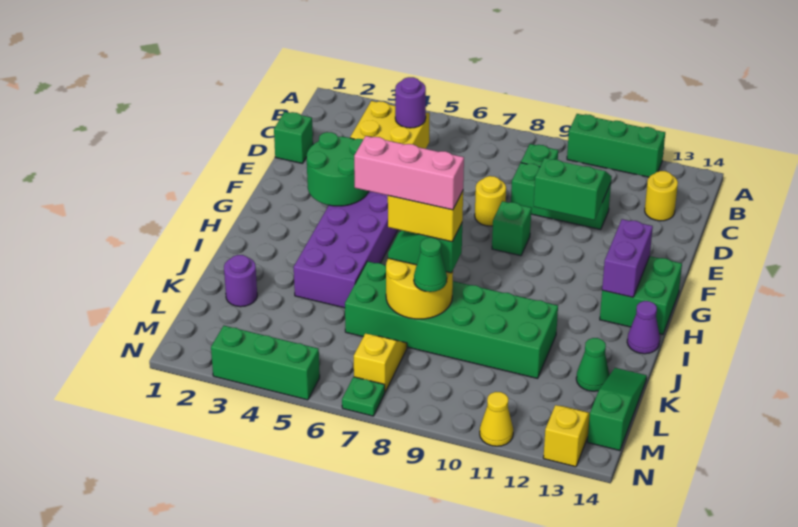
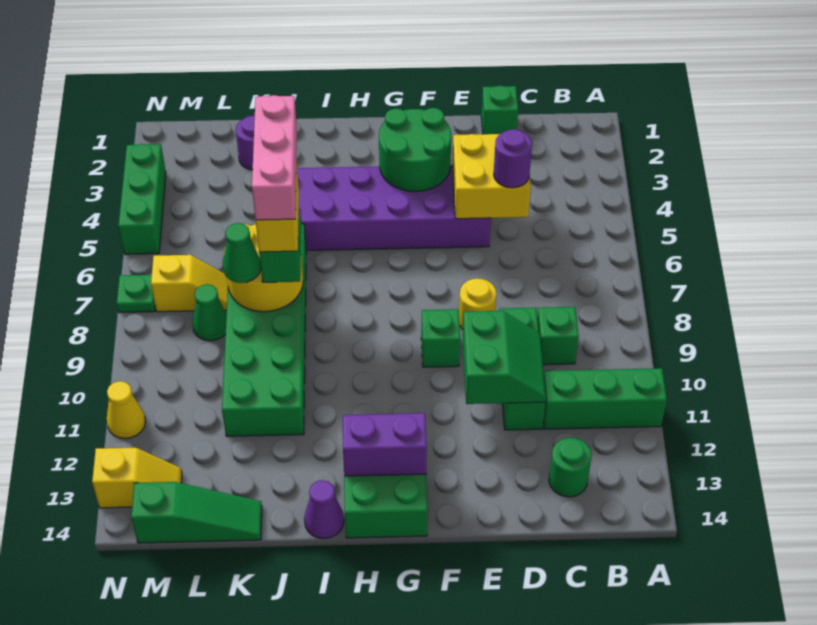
green 1x3 brick [567,114,665,177] -> green 1x3 brick turned to [543,368,667,429]
yellow 1x1 round brick [645,171,678,221] -> green 1x1 round brick [549,438,592,497]
green 1x1 cone [576,338,609,391] -> green 1x1 cone moved to [192,284,227,341]

